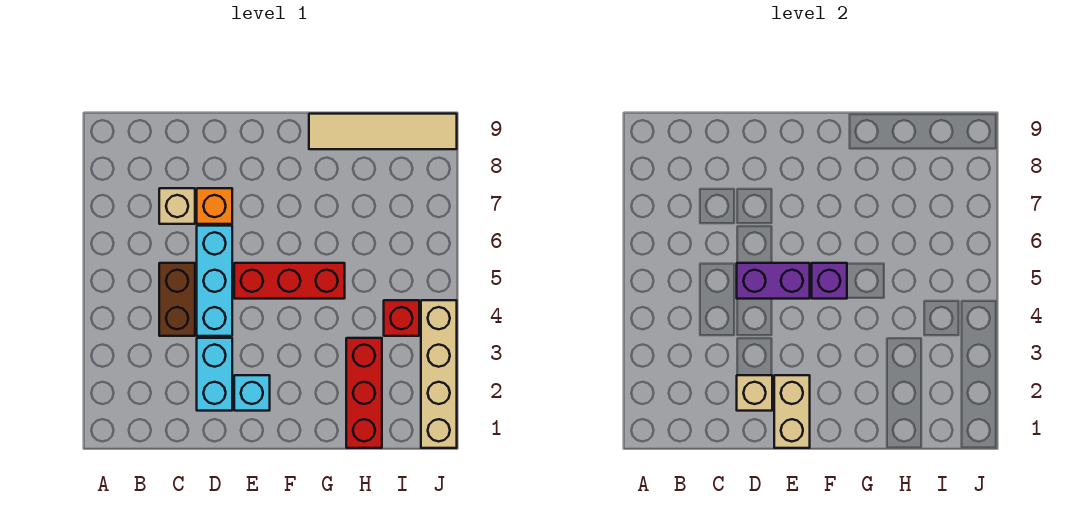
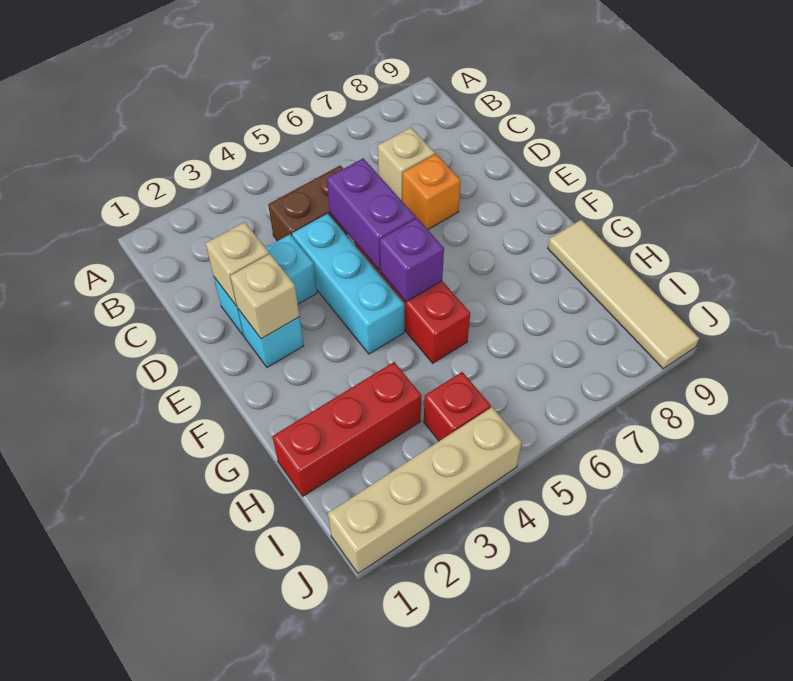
cyan 1x3 brick [197,226,232,336] -> cyan 1x3 brick turned to [292,214,404,354]
tan 1x2 brick [774,375,810,448] -> tan 1x1 brick [230,254,300,339]

